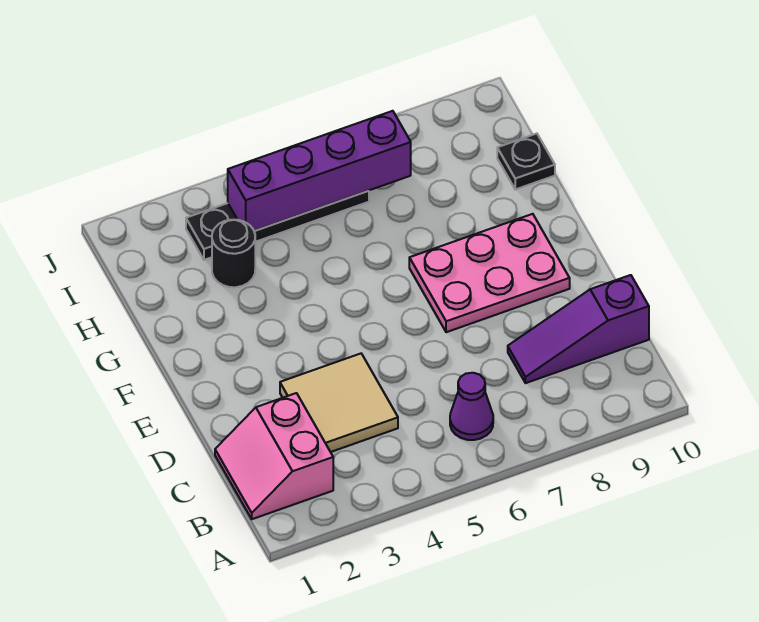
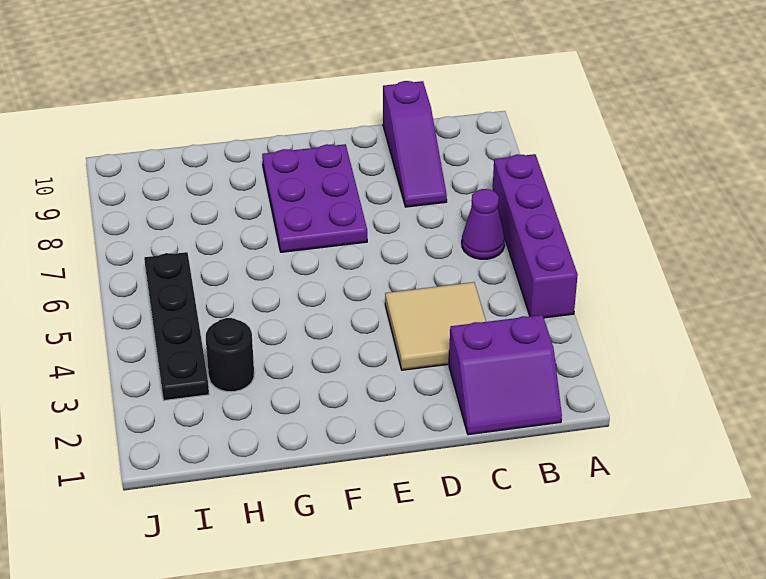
pink 2x2 slope [215,393,333,519] -> purple 2x2 slope [449,315,562,435]
pink 2x3 plate [409,214,570,332] -> purple 2x3 plate [262,144,367,252]
black 1x1 plate [497,134,555,189] -> none
purple 1x4 brick [228,111,411,231] -> purple 1x4 brick moved to [492,154,578,318]

